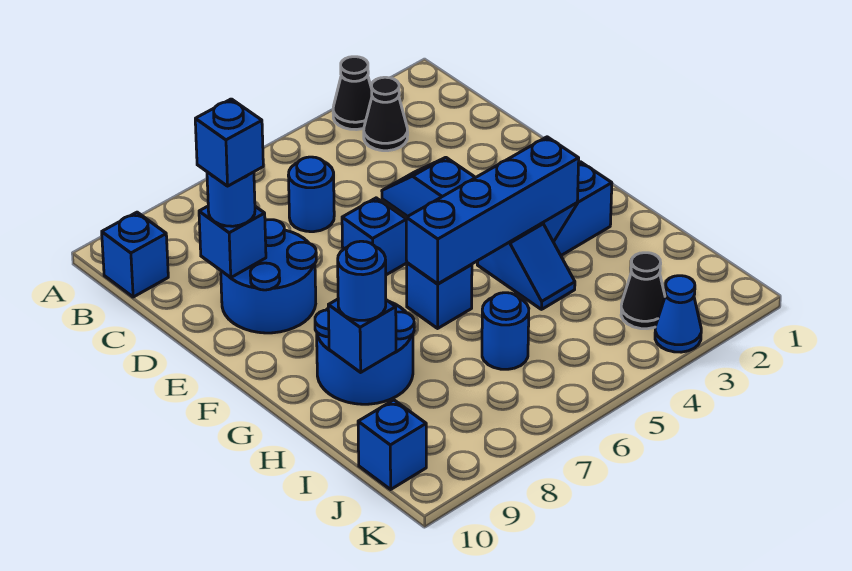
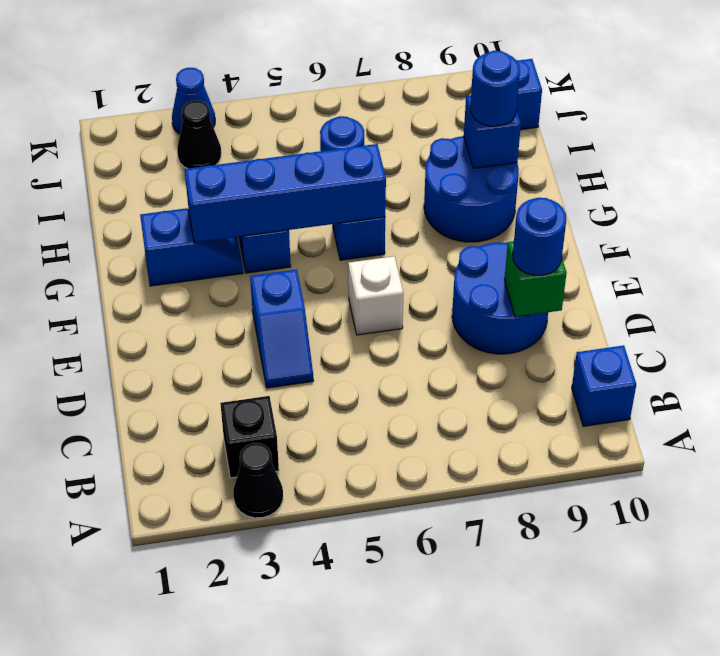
black 1x1 cone [364,77,408,151] -> black 1x1 brick [220,396,279,478]
blue 1x1 round brick [288,157,334,232] -> none
blue 1x1 brick [199,206,266,278] -> green 1x1 brick [504,241,567,317]
blue 1x1 brick [195,99,263,186] -> none
blue 1x1 brick [342,198,407,275] -> white 1x1 brick [348,256,403,335]

